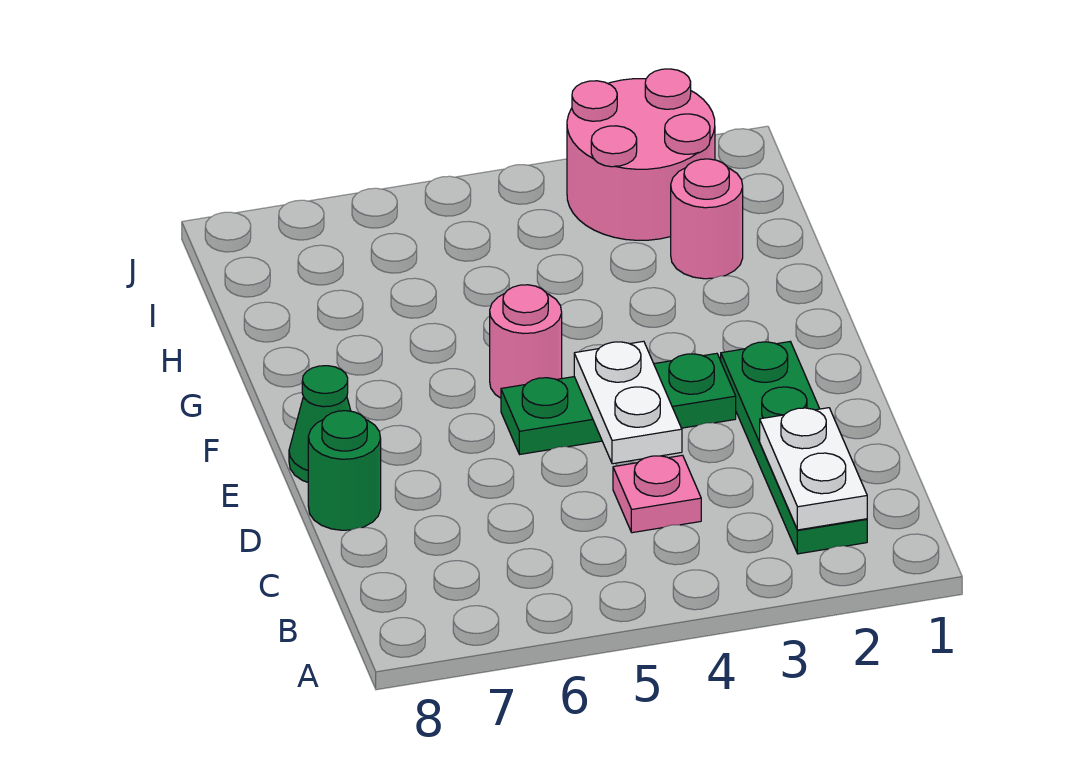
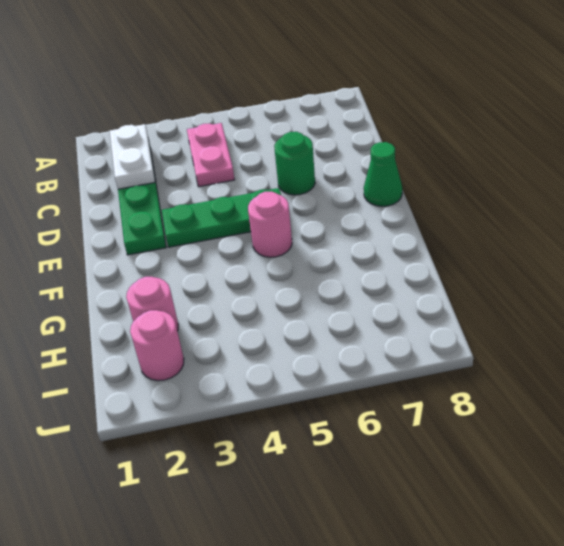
pink 1x1 plate [613,455,701,533] -> pink 1x2 plate [187,123,235,187]
white 1x2 plate [574,341,682,464] -> none
green 1x1 round brick [308,411,381,530] -> green 1x1 round brick moved to [274,132,315,195]
pink 2x2 round brick [567,69,715,240] -> pink 1x1 round brick [130,310,184,381]

